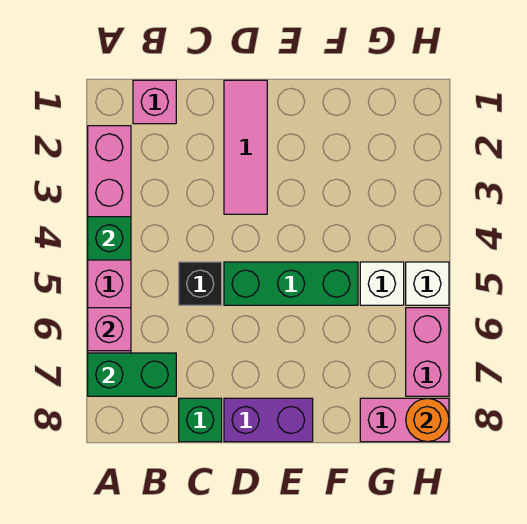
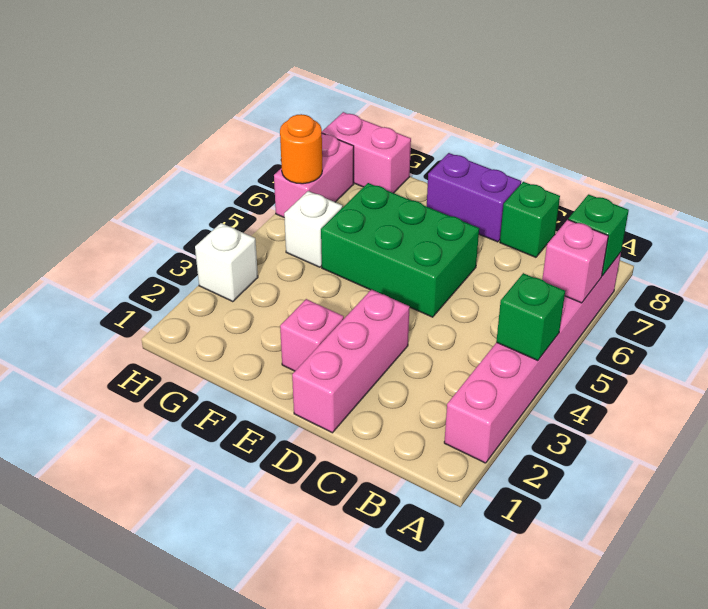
green 1x2 brick [88,353,176,396] -> green 1x1 brick [568,194,629,276]
pink 1x1 brick [133,80,176,124] -> pink 1x1 brick moved to [280,299,344,371]
black 1x1 brick [179,262,222,305] -> none
pink 1x3 tile [224,80,267,214] -> pink 1x3 brick [292,290,410,433]
green 1x3 brick [224,262,358,305] -> green 2x3 brick [321,183,479,317]
white 1x1 brick [406,262,449,305] -> white 1x1 brick moved to [195,223,258,302]
orange 1x1 round brick [406,398,449,442] -> orange 1x1 round brick moved to [280,114,322,184]

